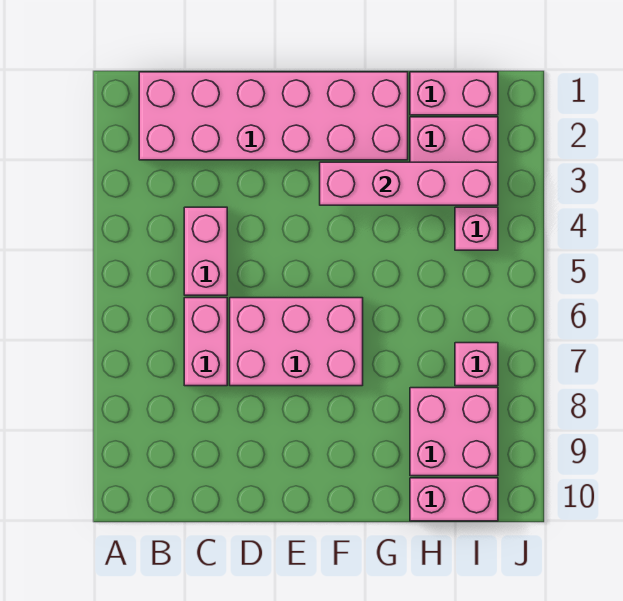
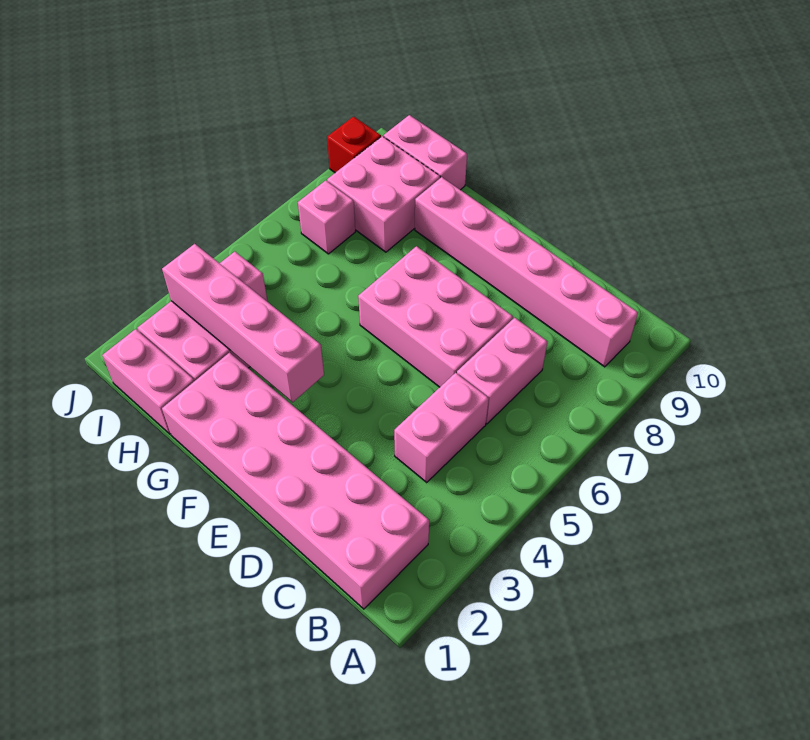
none -> pink 1x6 brick [415,177,638,367]
none -> red 1x1 brick [327,116,381,173]

